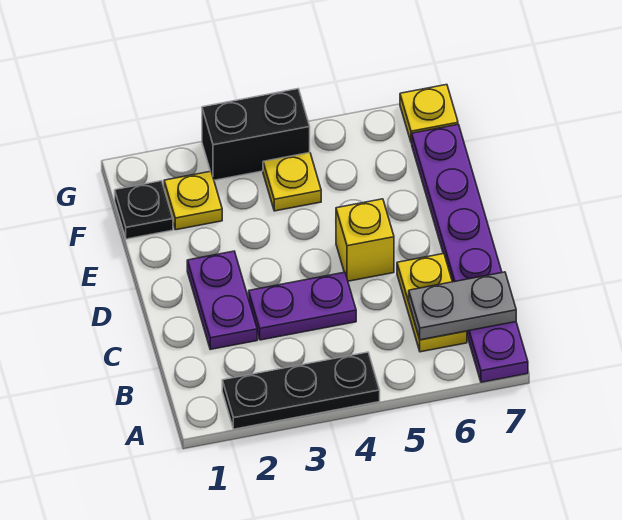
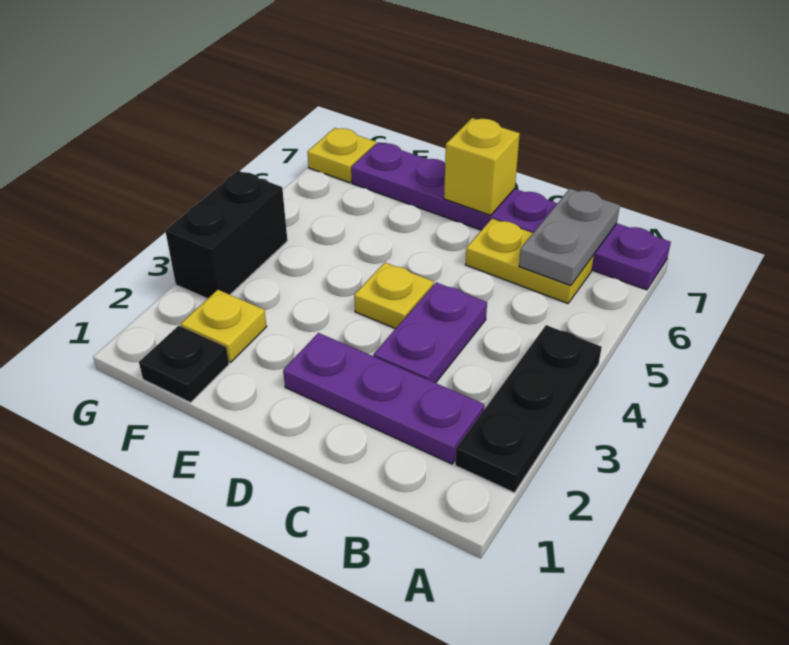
purple 1x2 plate [187,251,257,349] -> purple 1x3 plate [283,333,484,464]
yellow 1x1 brick [336,199,394,281] -> yellow 1x1 brick moved to [444,118,520,215]
yellow 1x1 plate [263,153,321,211] -> yellow 1x1 plate moved to [354,263,434,329]

